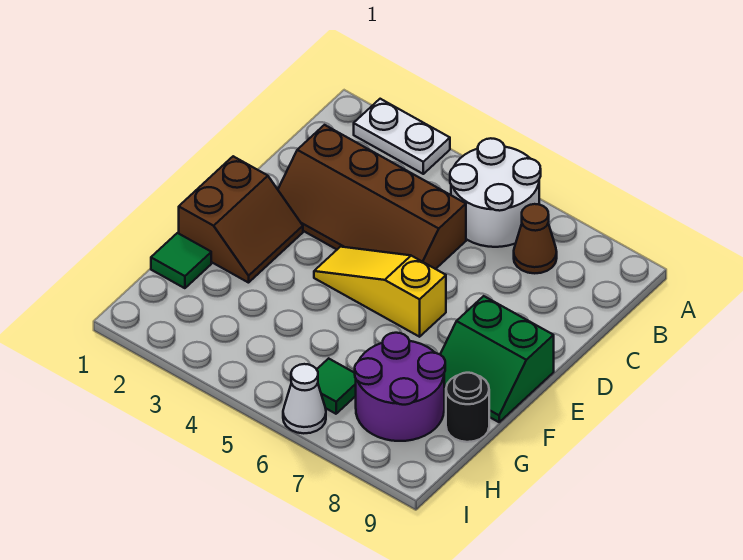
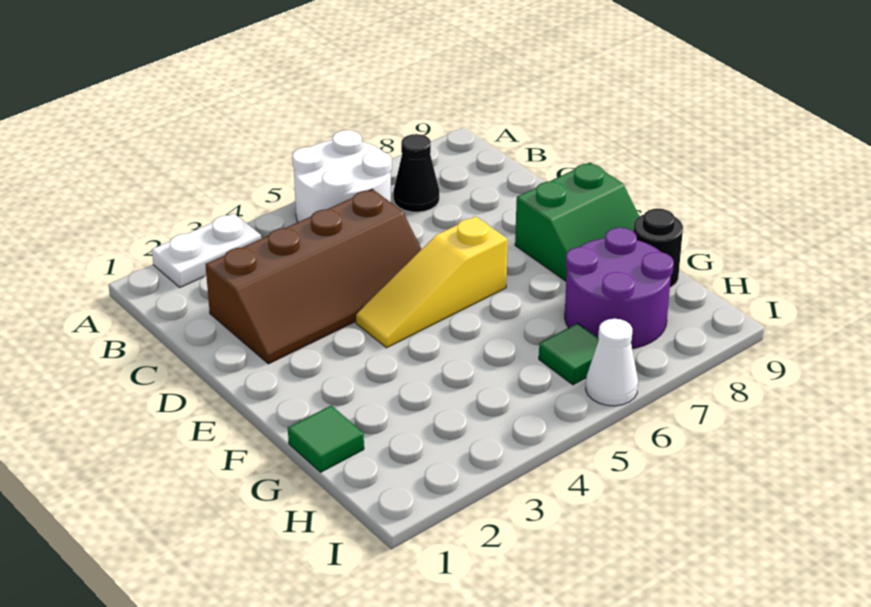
brown 1x1 cone [514,204,557,273] -> black 1x1 cone [393,134,439,212]
brown 2x2 slope [179,156,303,283] -> none

